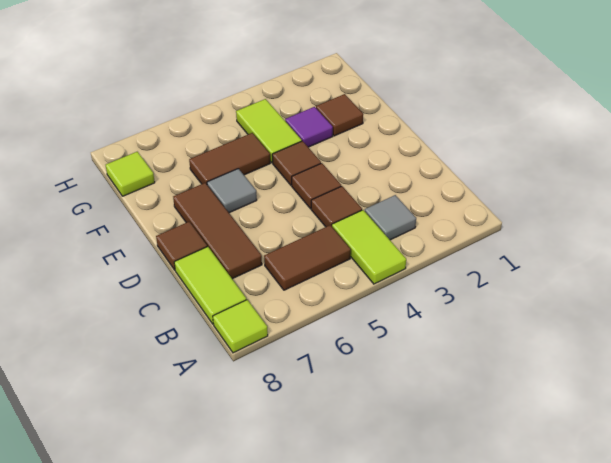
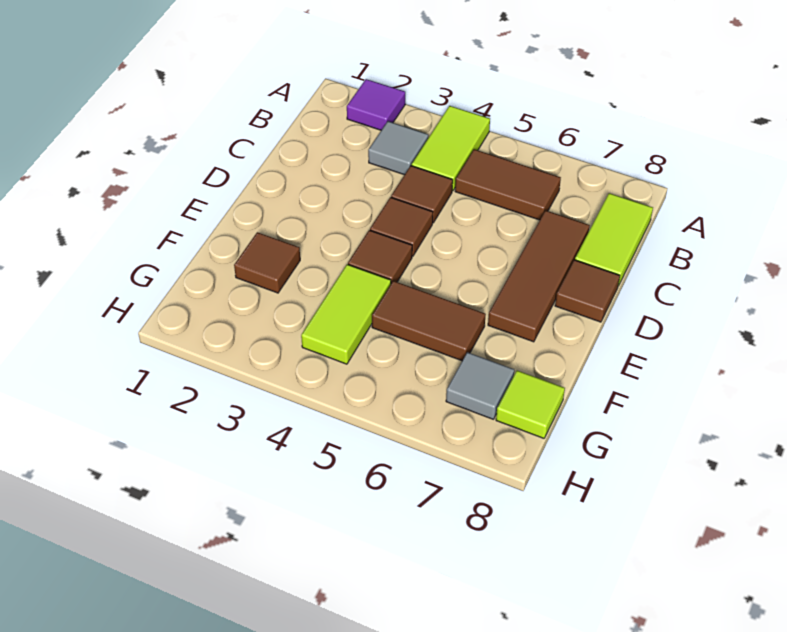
lime 1x1 tile [213,300,268,353] -> none
grey 1x1 tile [207,169,257,213] -> grey 1x1 tile moved to [446,352,514,419]
purple 1x1 tile [285,107,333,147] -> purple 1x1 tile moved to [347,79,405,130]

